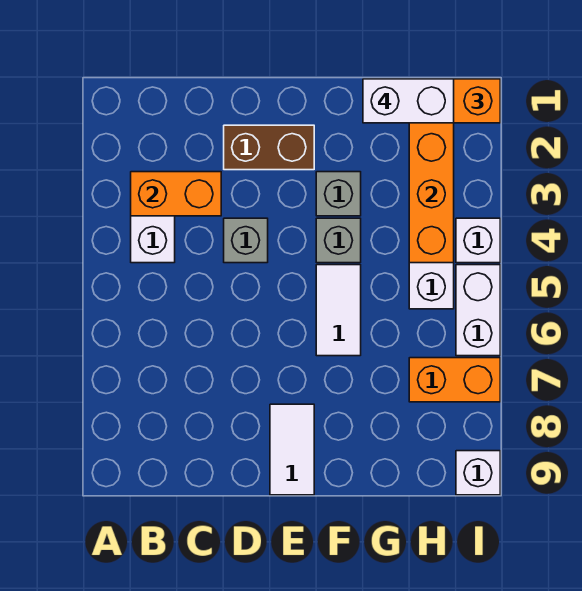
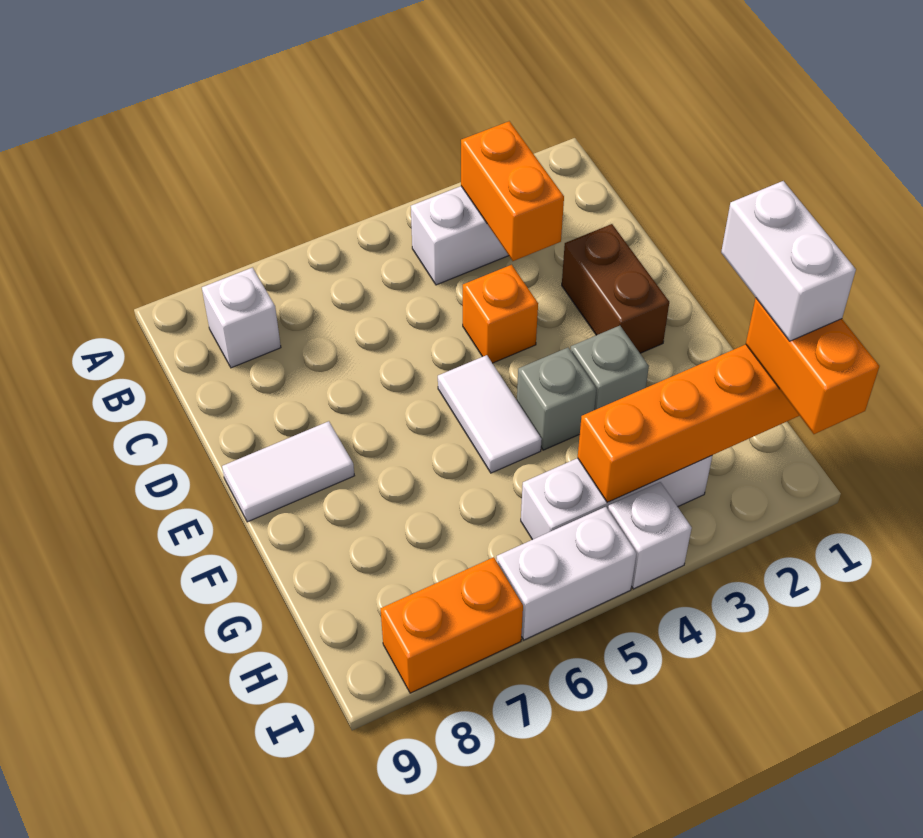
grey 1x1 brick [224,218,268,263] -> orange 1x1 brick [463,265,538,363]
white 1x2 tile [316,265,361,356] -> white 1x2 tile turned to [438,355,542,473]
orange 1x2 brick [409,358,500,402] -> orange 1x2 brick turned to [381,557,523,693]
white 1x1 brick [456,451,500,495] -> white 1x1 brick moved to [202,268,281,368]

